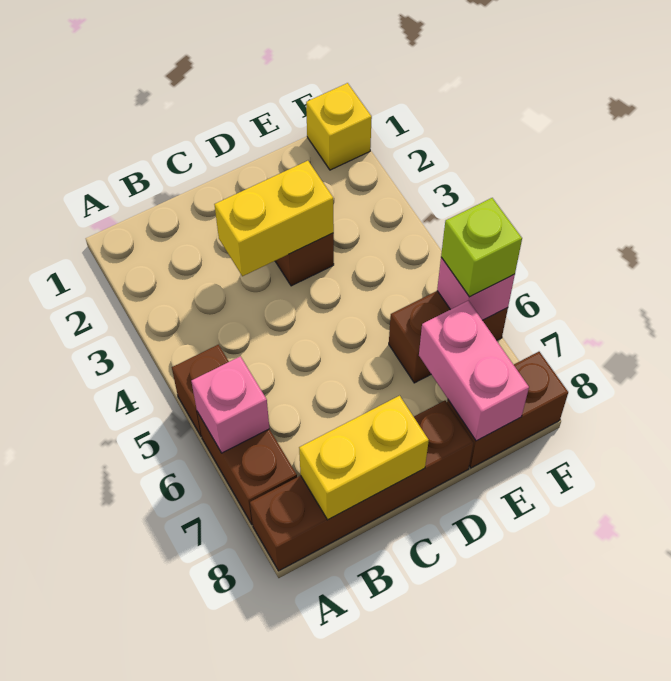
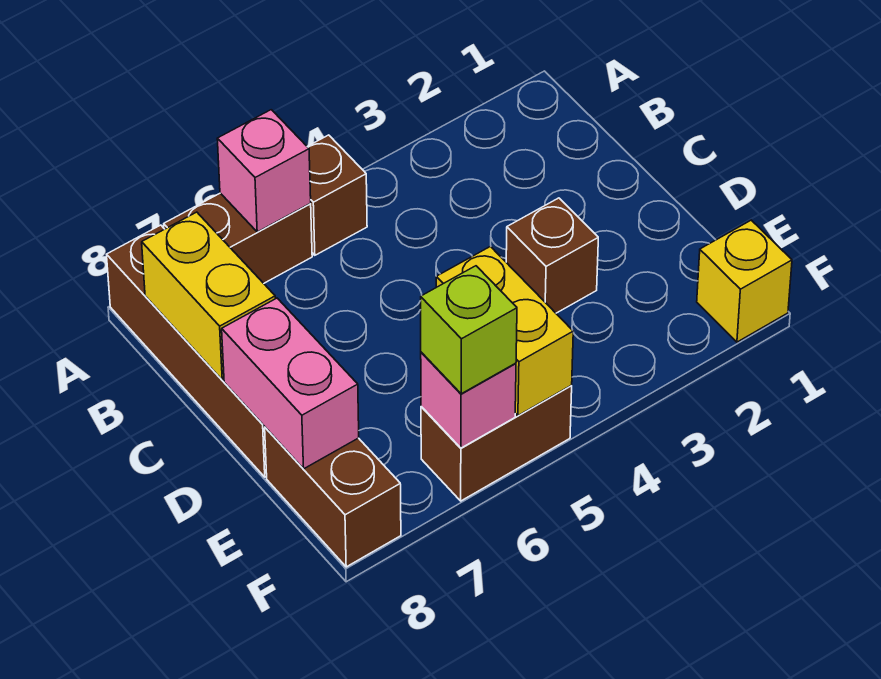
yellow 1x2 brick [214,161,334,276] -> yellow 1x2 brick moved to [436,247,573,415]
brown 1x2 brick [389,291,508,383] -> brown 1x2 brick turned to [421,385,572,501]
pink 1x2 brick [419,301,529,441] -> pink 1x2 brick turned to [222,298,359,469]

